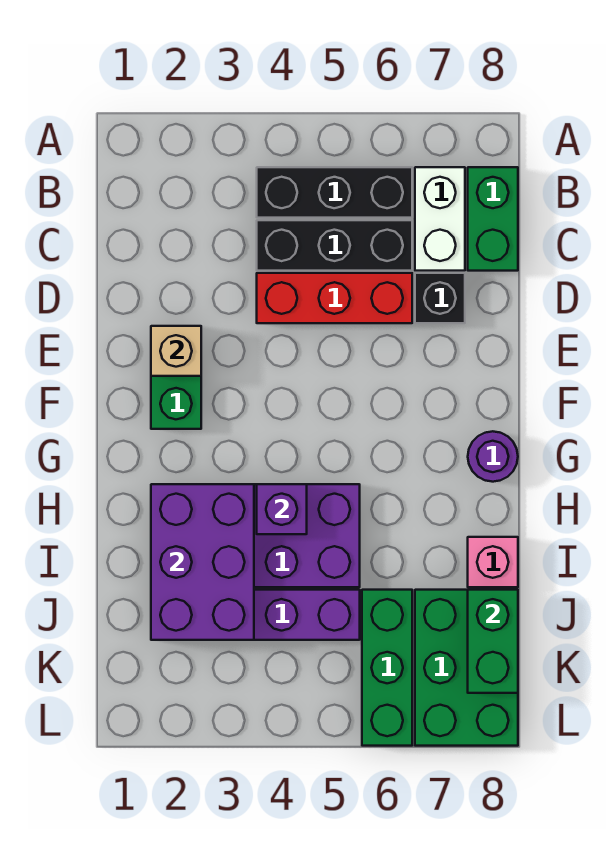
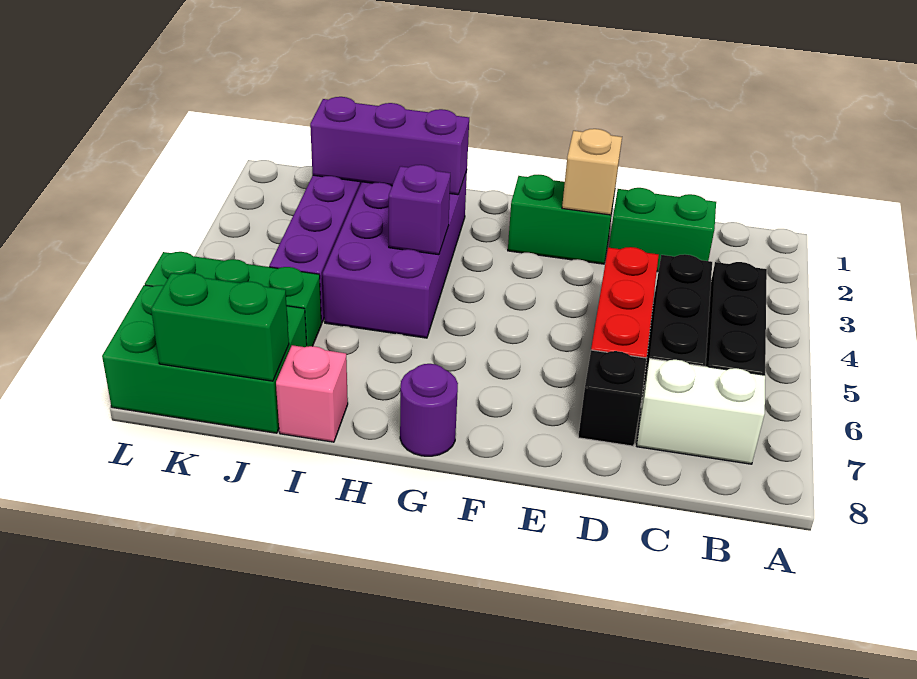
green 1x2 brick [468,167,518,271] -> green 1x2 brick moved to [609,188,716,272]
purple 2x3 brick [151,484,254,640] -> purple 1x3 brick [310,97,469,195]

